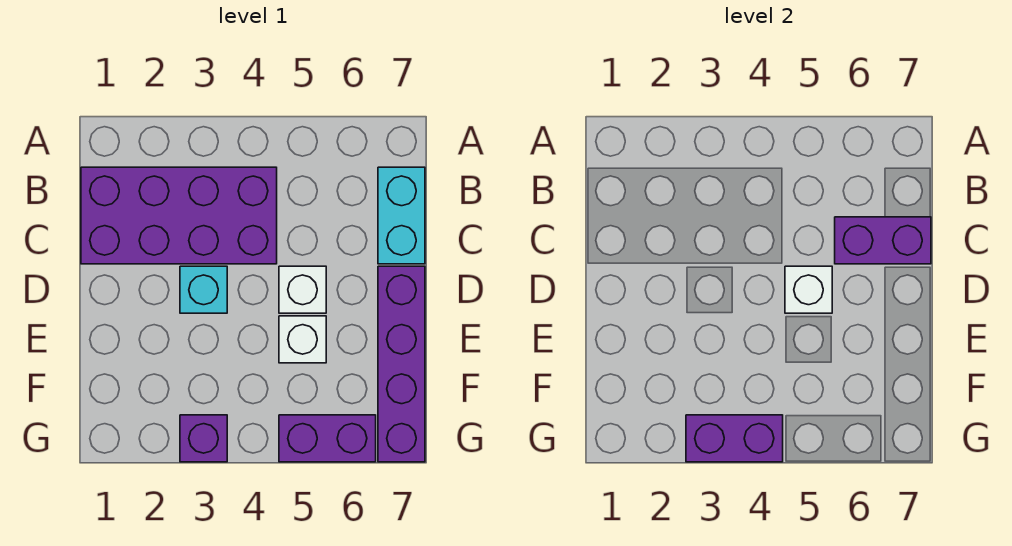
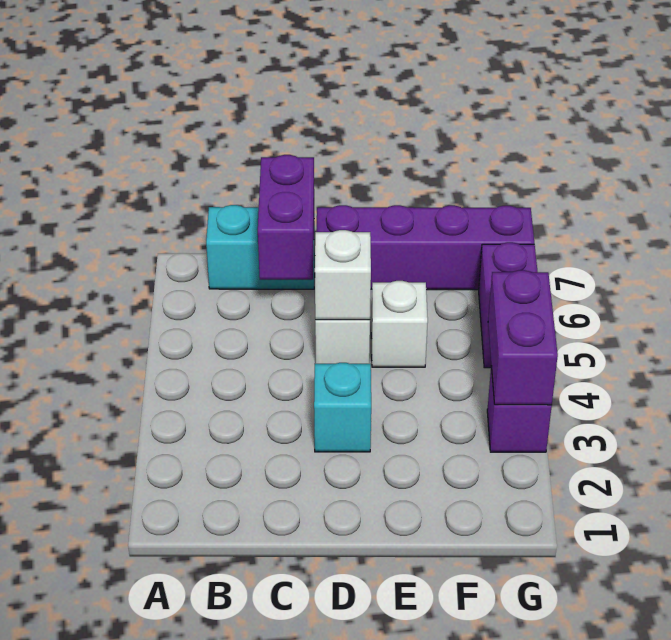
purple 2x4 brick [81,167,277,264] -> none

